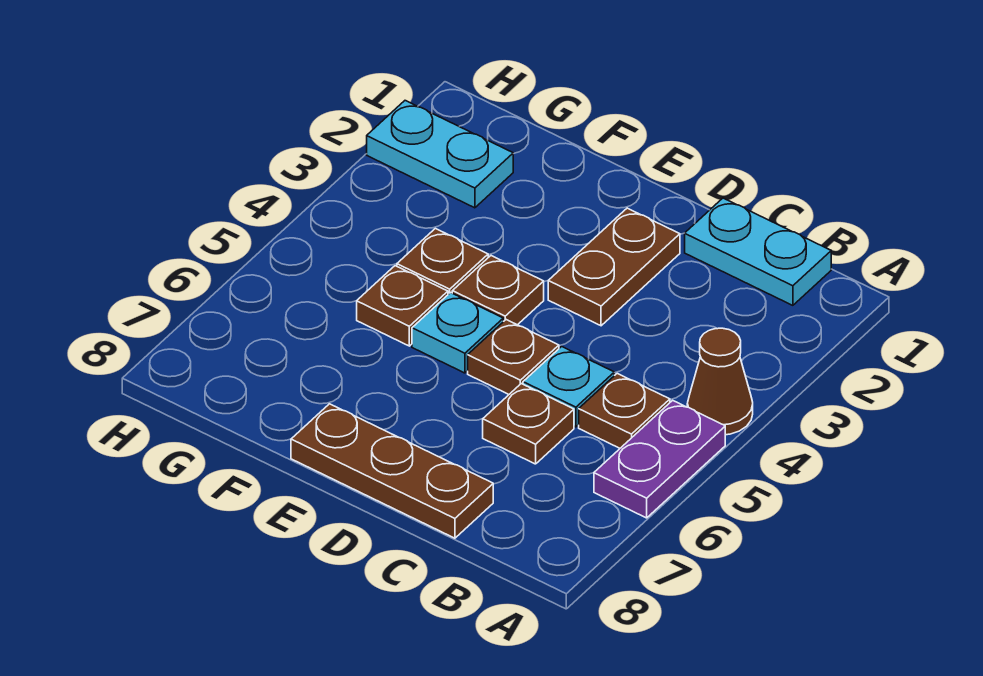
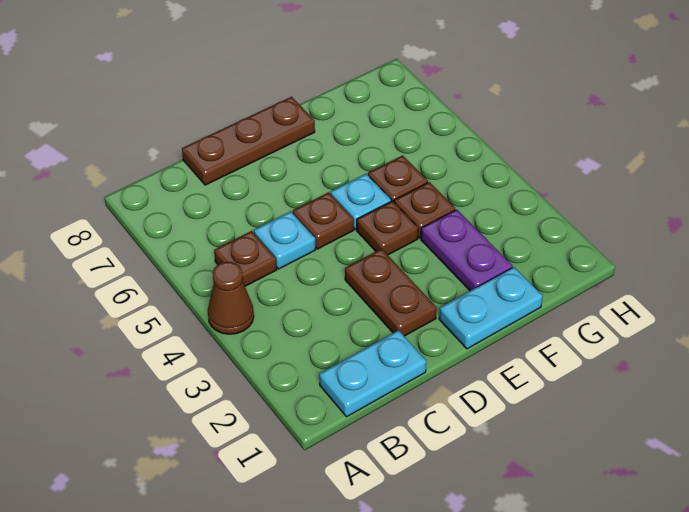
purple 1x2 plate [594,400,725,518] -> purple 1x2 plate moved to [421,210,513,291]
brown 1x1 plate [483,384,574,464] -> none
cyan 1x2 plate [367,101,513,208] -> cyan 1x2 plate moved to [439,267,543,349]

